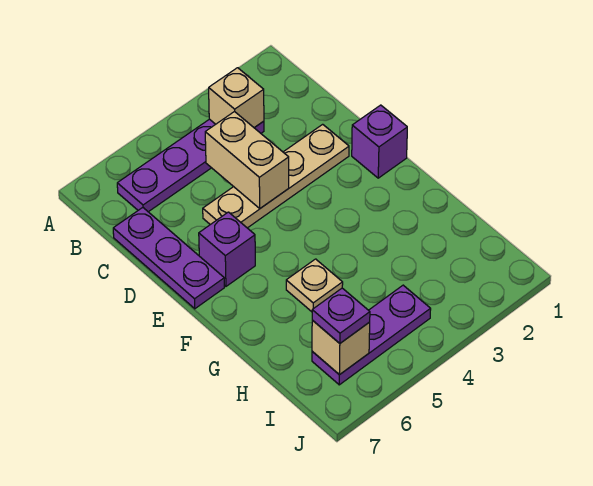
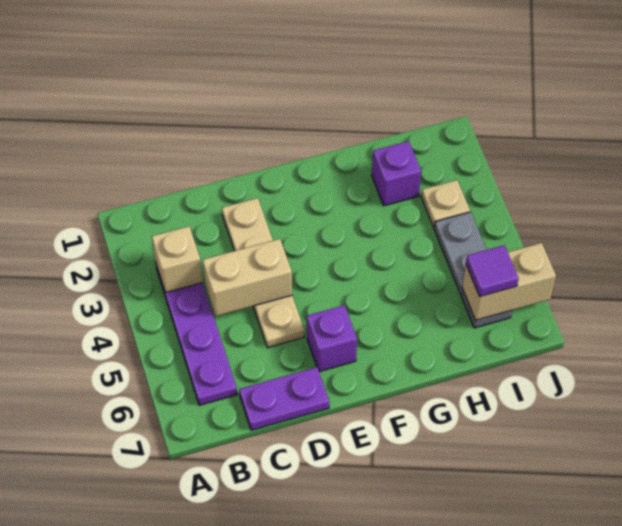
purple 1x3 plate [113,208,224,309] -> purple 1x2 plate [239,367,329,430]
purple 1x1 brick [352,105,407,178] -> purple 1x1 brick moved to [372,141,421,206]
tan 1x1 plate [286,259,343,312] -> tan 1x1 plate moved to [421,180,470,227]
purple 1x3 plate [312,285,431,385] -> grey 1x3 plate [434,212,512,328]
tan 1x1 brick [312,320,370,375] -> tan 1x2 brick [462,243,556,320]
purple 1x1 plate [312,288,370,343] -> purple 1x1 tile [466,245,519,297]

